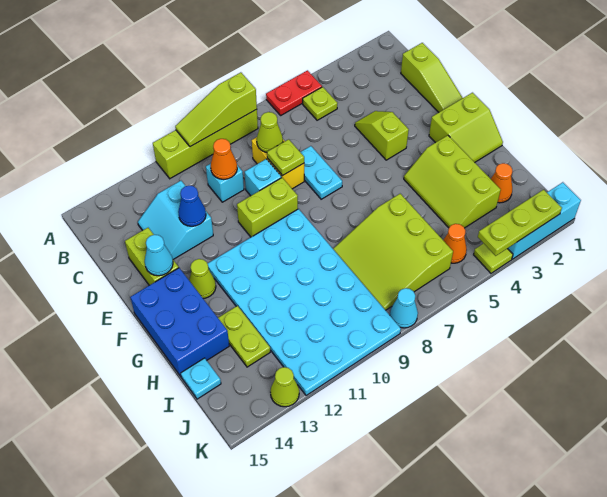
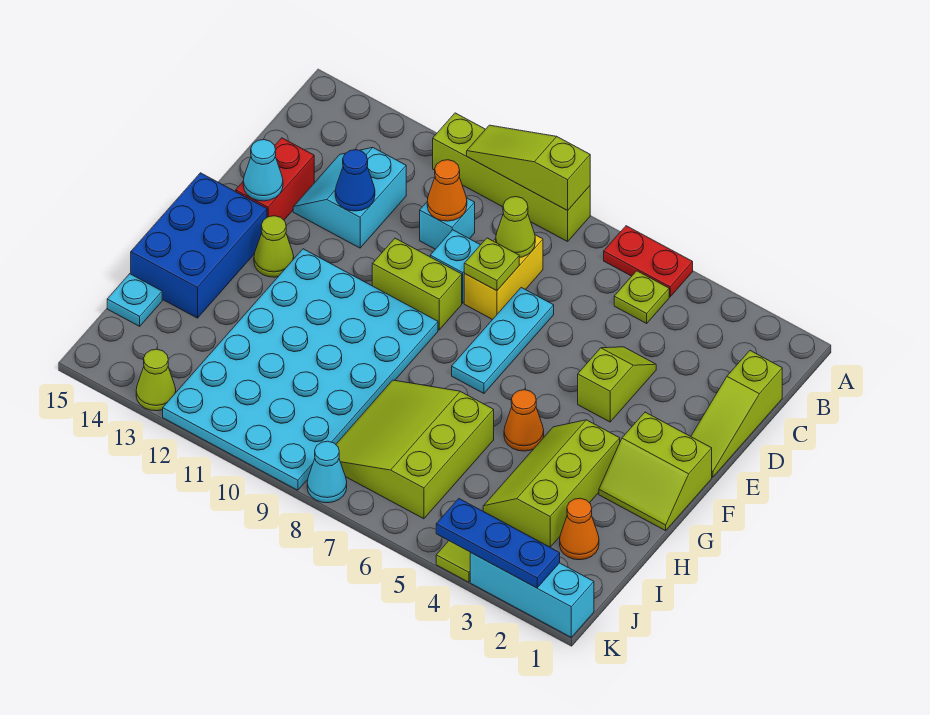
cyan 1x2 plate [301,146,342,199] -> cyan 1x3 plate [452,288,554,393]
lime 1x2 brick [125,228,179,285] -> red 1x2 brick [236,138,314,220]
lime 1x2 plate [218,306,270,367] -> none
orange 1x1 cone [443,224,467,263] -> orange 1x1 cone moved to [504,390,544,451]
lime 1x3 plate [478,190,562,256] -> blue 1x3 plate [436,499,560,588]

